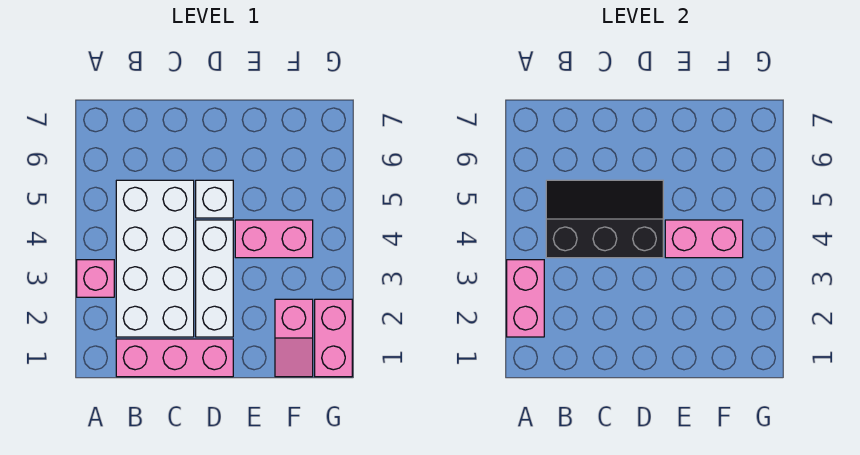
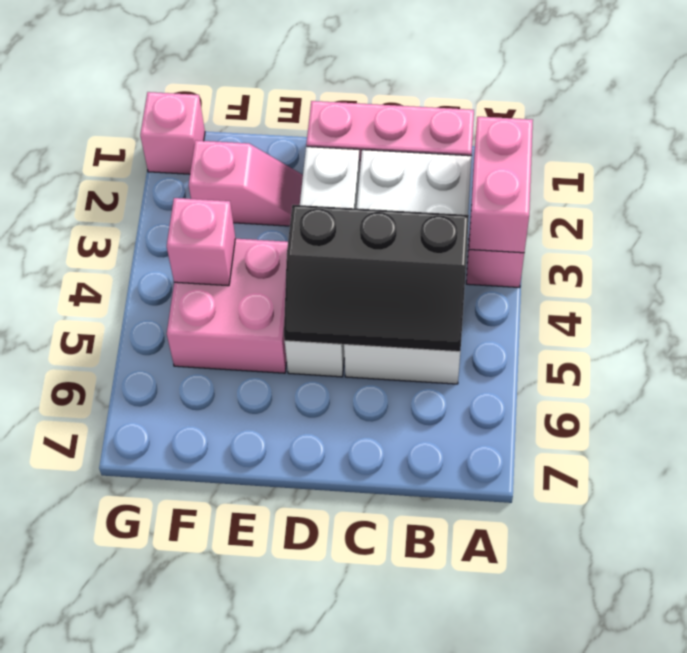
pink 1x2 brick [235,220,313,258] -> pink 2x2 brick [167,239,288,373]
pink 1x2 brick [665,220,743,258] -> pink 1x1 brick [167,198,235,286]
pink 1x2 slope [275,299,313,377] -> pink 1x2 slope turned to [189,140,303,226]
pink 1x2 brick [315,299,352,377] -> pink 1x1 brick [140,92,205,174]

